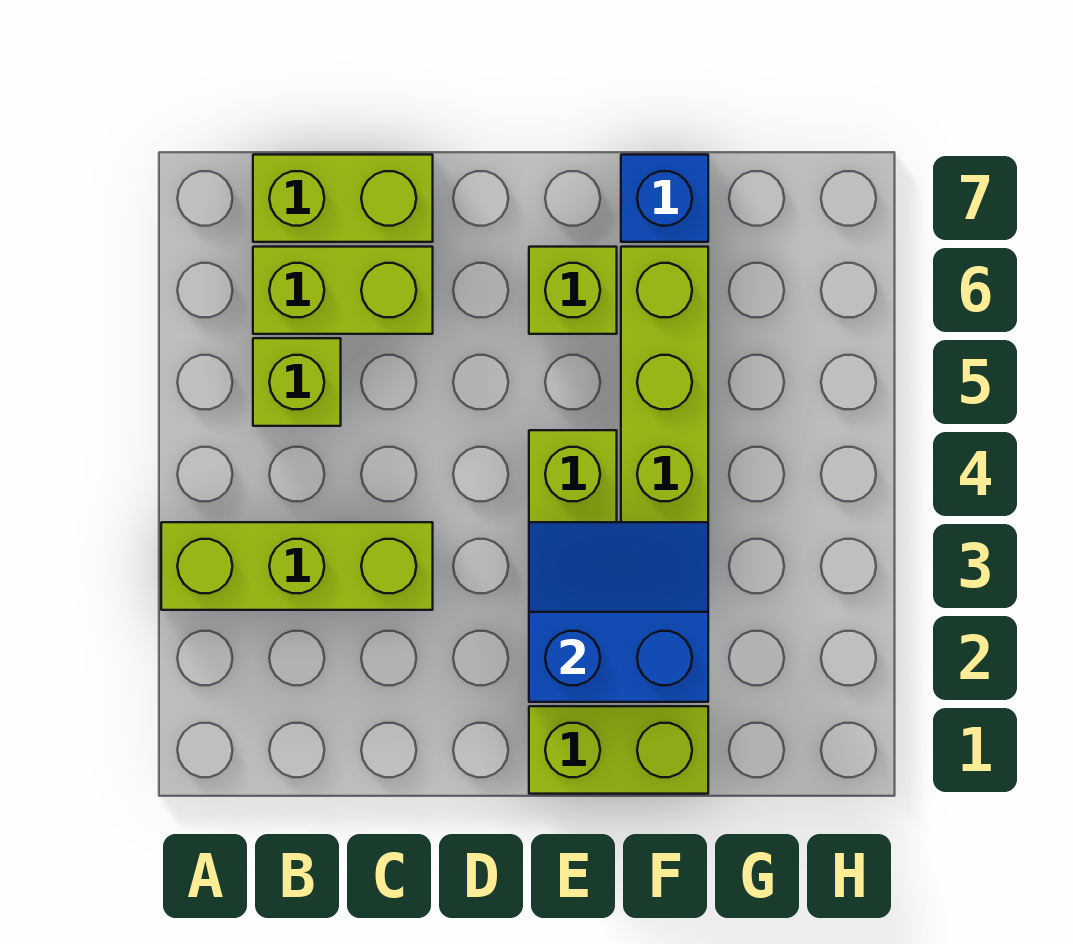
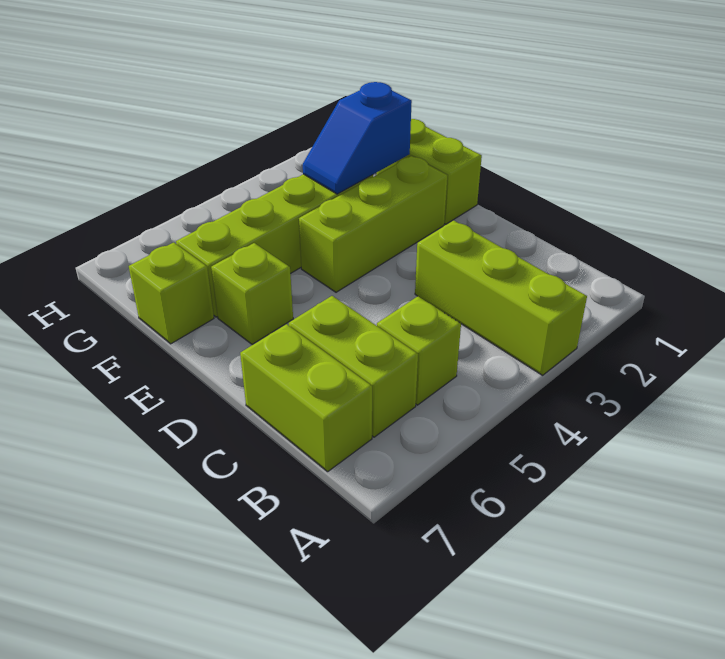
blue 2x2 slope [529,522,708,702] -> blue 1x2 slope [303,82,412,194]
blue 1x1 brick [621,155,708,242] -> lime 1x1 brick [129,242,214,344]

